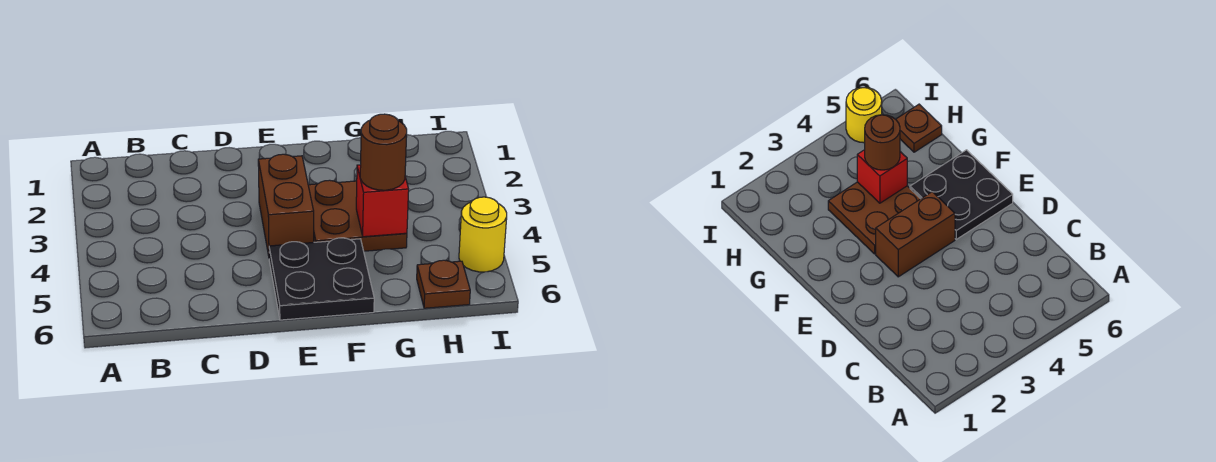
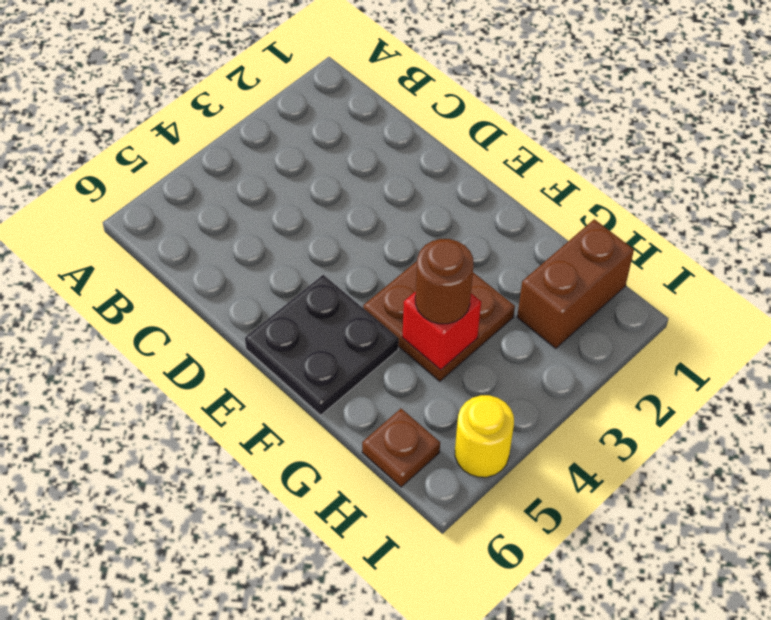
brown 1x2 brick [258,154,314,256] -> brown 1x2 brick moved to [517,219,634,349]

